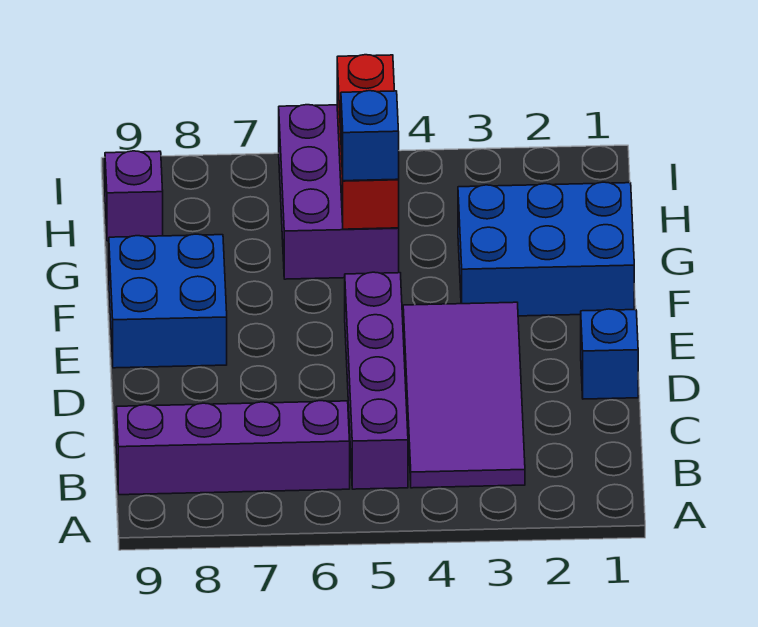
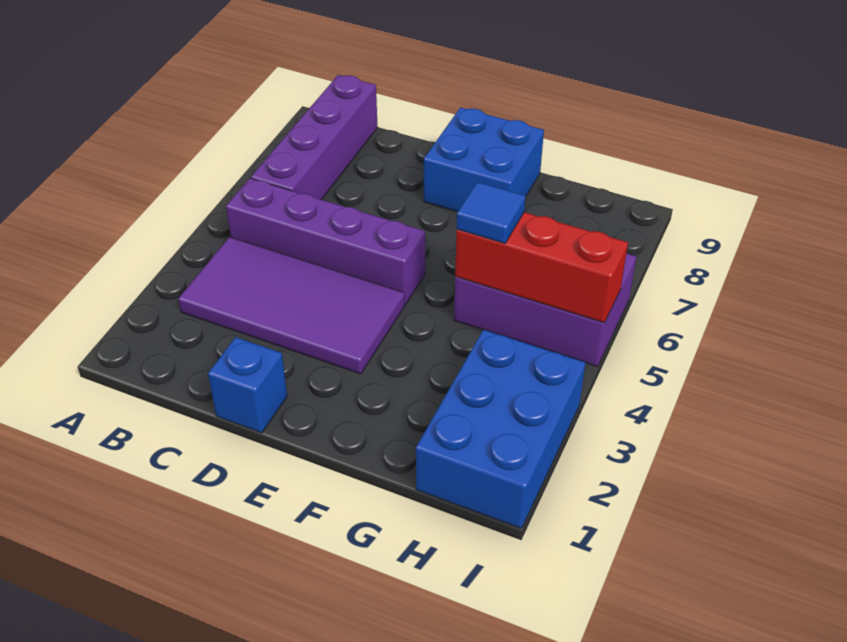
blue 2x3 brick [458,182,634,316] -> blue 2x3 brick moved to [416,330,585,529]
blue 1x1 brick [341,91,399,181] -> blue 1x1 tile [457,182,525,243]
purple 1x1 brick [105,151,163,241] -> none

